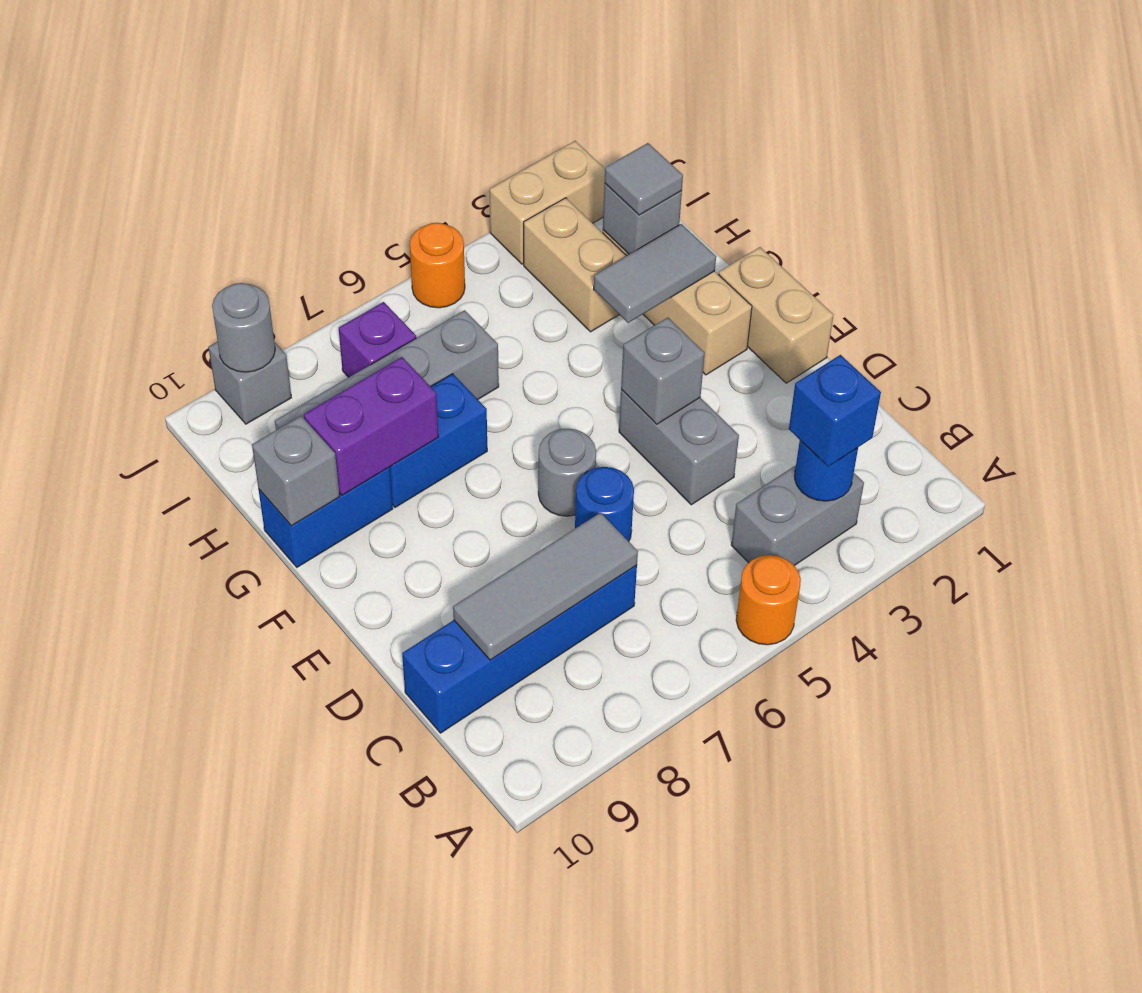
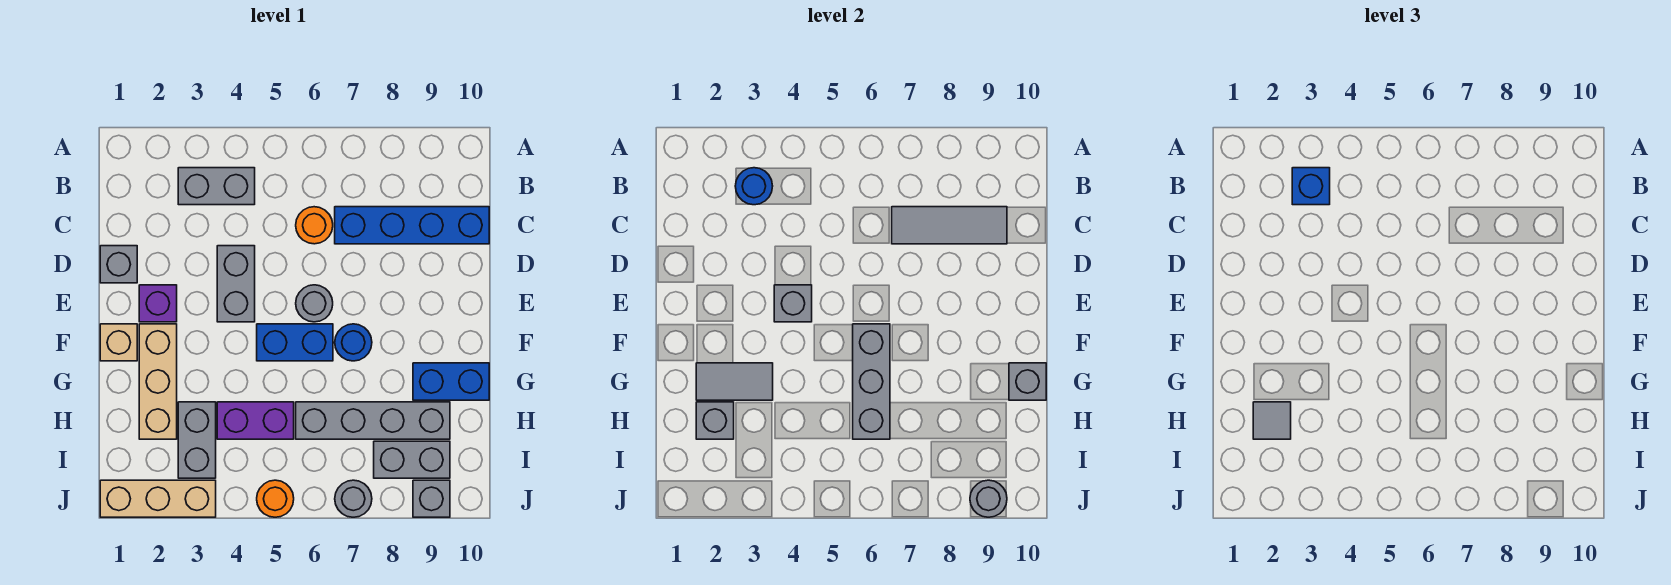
orange 1x1 round brick [736,555,801,645] -> orange 1x1 round brick moved to [296,207,333,244]
none -> grey 1x1 brick [100,246,137,283]
blue 1x1 round brick [575,467,634,541] -> blue 1x1 round brick moved to [335,324,372,361]
tan 1x2 brick [718,247,833,383] -> tan 1x1 brick [100,324,137,361]
none -> grey 1x3 brick [853,324,890,439]
blue 1x2 brick [389,374,487,508] -> blue 1x2 brick moved to [257,324,333,361]
purple 1x2 brick [304,357,438,495] -> purple 1x2 brick moved to [217,402,294,439]
tan 1x2 brick [524,198,626,332] -> grey 1x2 brick [178,402,216,478]
purple 1x1 brick [339,302,416,377] -> purple 1x1 brick moved to [139,285,177,322]
none -> grey 1x2 brick [374,441,450,478]
tan 1x2 brick [490,141,605,264] -> tan 1x3 brick [100,480,216,517]
none -> grey 1x1 round brick [335,480,372,517]

